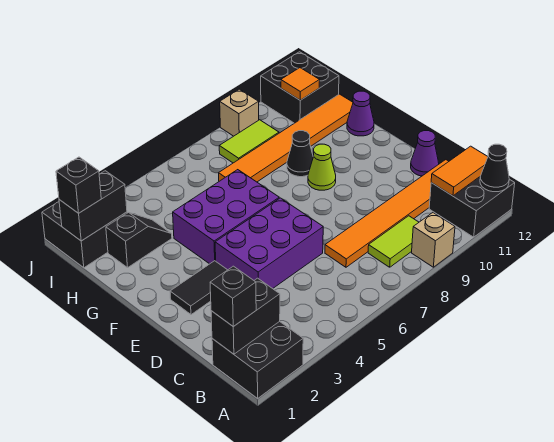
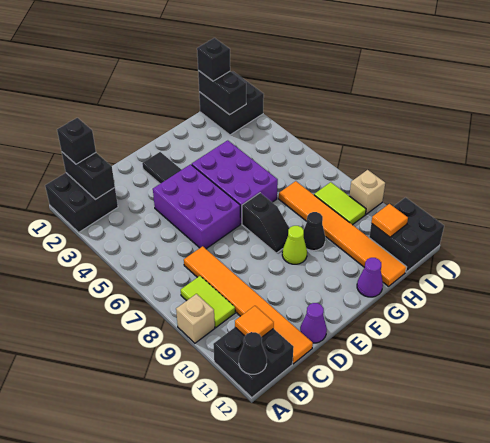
orange 1x2 tile [431,146,488,196] -> orange 1x1 tile [235,306,274,337]
black 1x2 slope [106,212,172,268] -> black 1x2 slope moved to [242,193,289,253]

